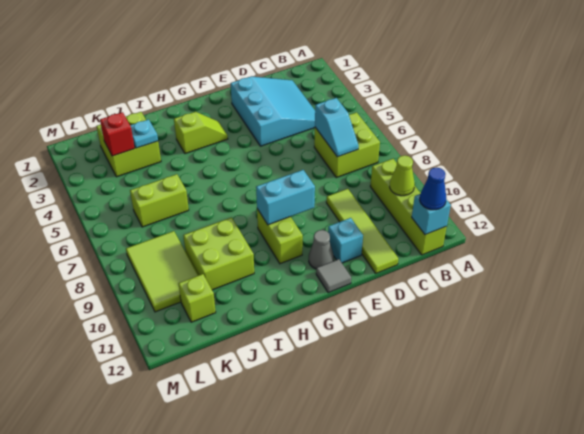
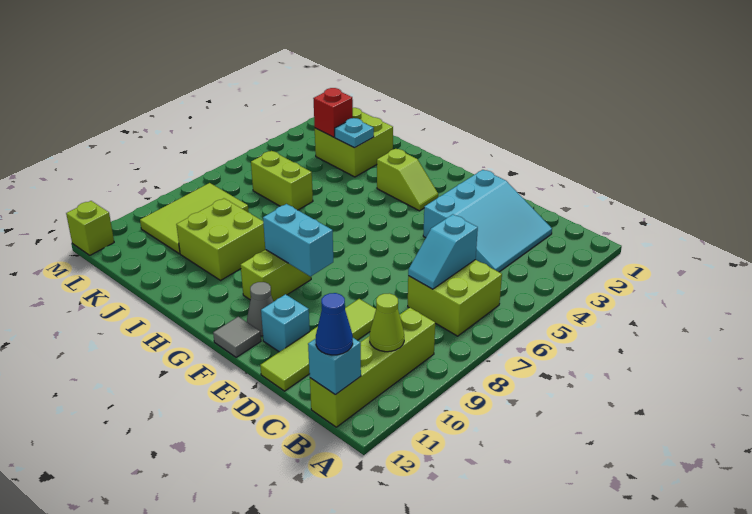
lime 1x1 brick [178,274,216,322] -> lime 1x1 brick moved to [66,201,114,255]

